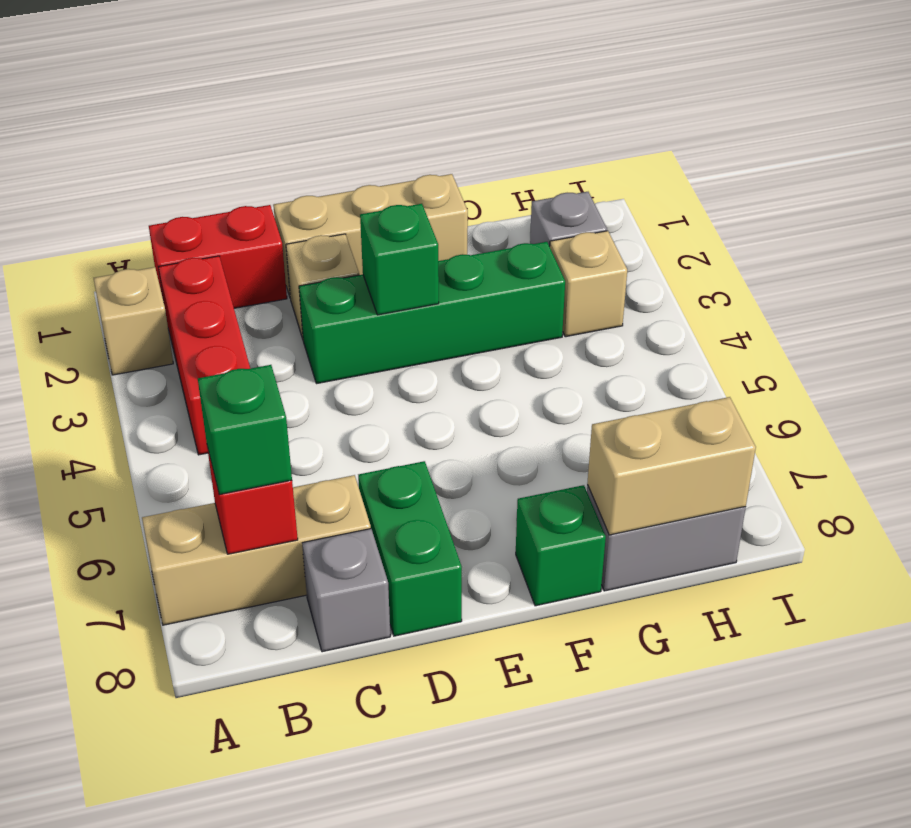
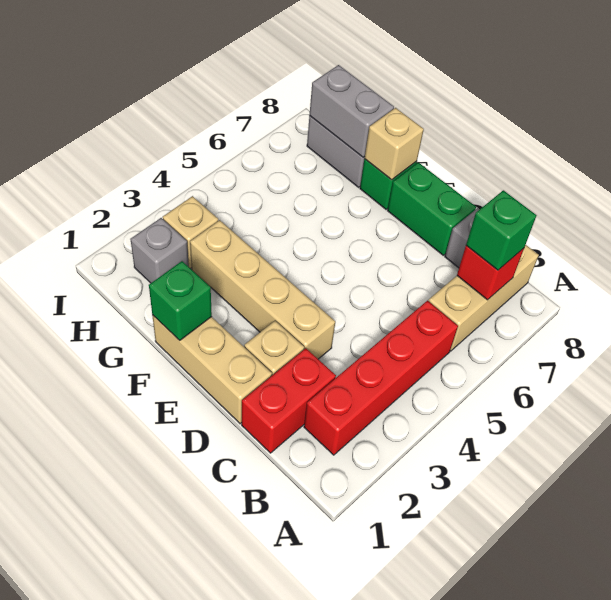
tan 1x1 brick [94,267,173,375] -> tan 1x1 brick moved to [365,108,424,180]
tan 1x3 brick [142,475,371,625] -> tan 1x3 brick turned to [429,245,539,351]
red 1x2 brick [149,205,287,308] -> red 1x2 brick turned to [242,348,336,453]
red 1x3 brick [158,256,250,455] -> red 1x4 brick [304,301,458,455]
green 1x4 brick [299,242,565,384] -> tan 1x4 brick [190,220,335,359]
green 1x2 brick [358,461,462,636] -> green 1x2 brick turned to [388,162,476,255]
green 1x1 brick [360,204,439,315] -> green 1x1 brick moved to [149,261,212,340]
tan 1x2 brick [587,397,756,535] -> grey 1x2 brick [310,65,394,157]

